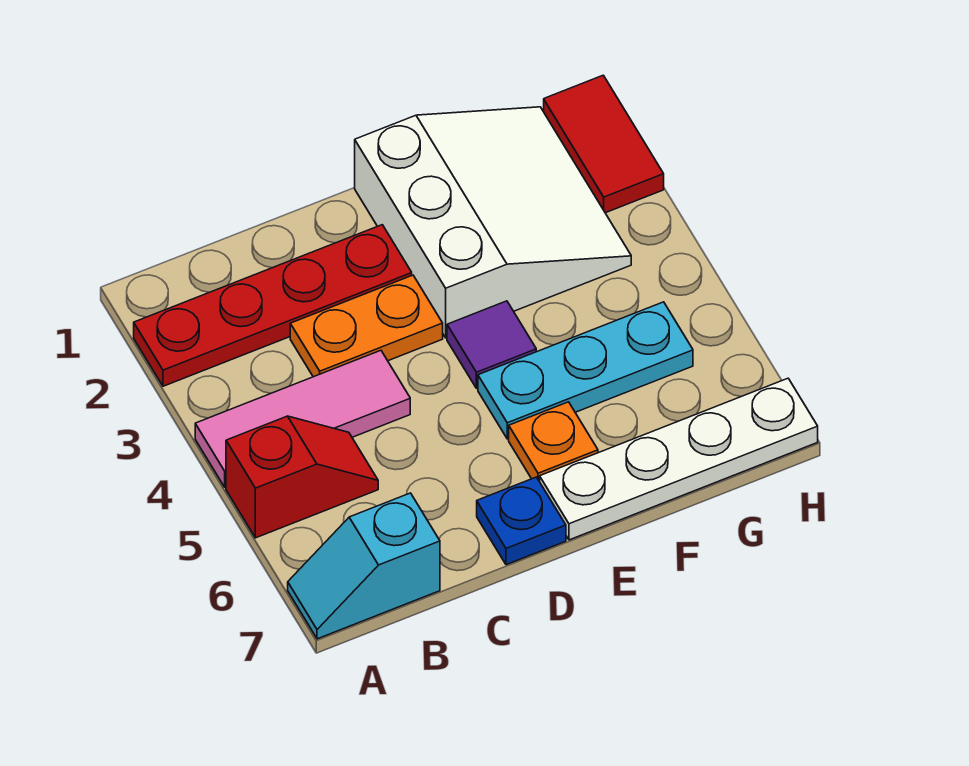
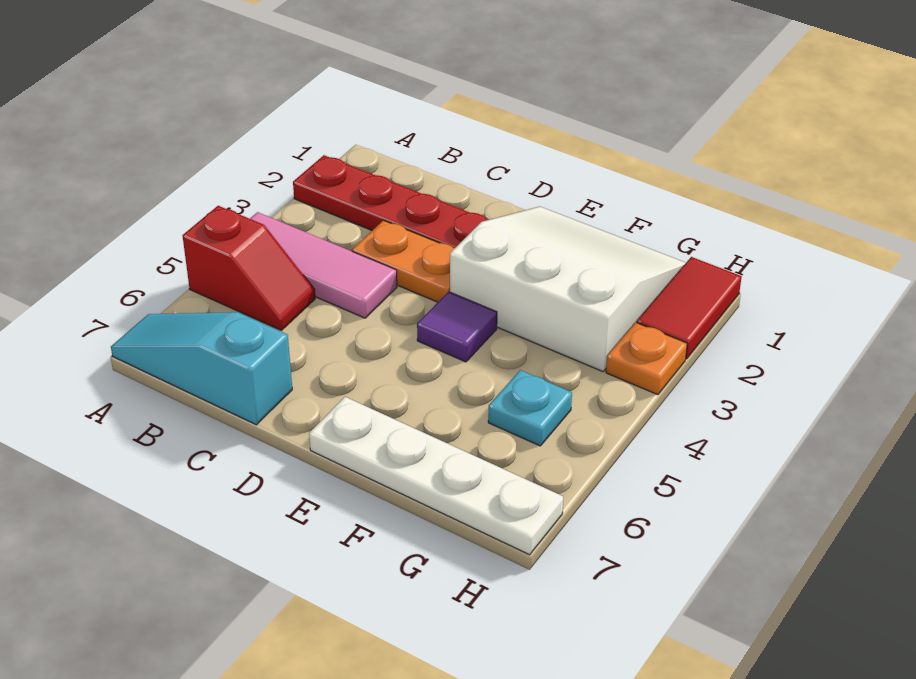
cyan 1x2 slope [288,493,440,639] -> cyan 1x3 slope [111,312,292,425]
blue 1x1 plate [477,477,566,565] -> none
white 3x3 slope [355,107,631,338] -> white 3x3 slope turned to [450,206,686,372]
cyan 1x3 plate [478,302,693,439] -> cyan 1x1 plate [488,370,572,446]
orange 1x1 plate [509,402,598,482] -> orange 1x1 plate moved to [606,322,687,395]

